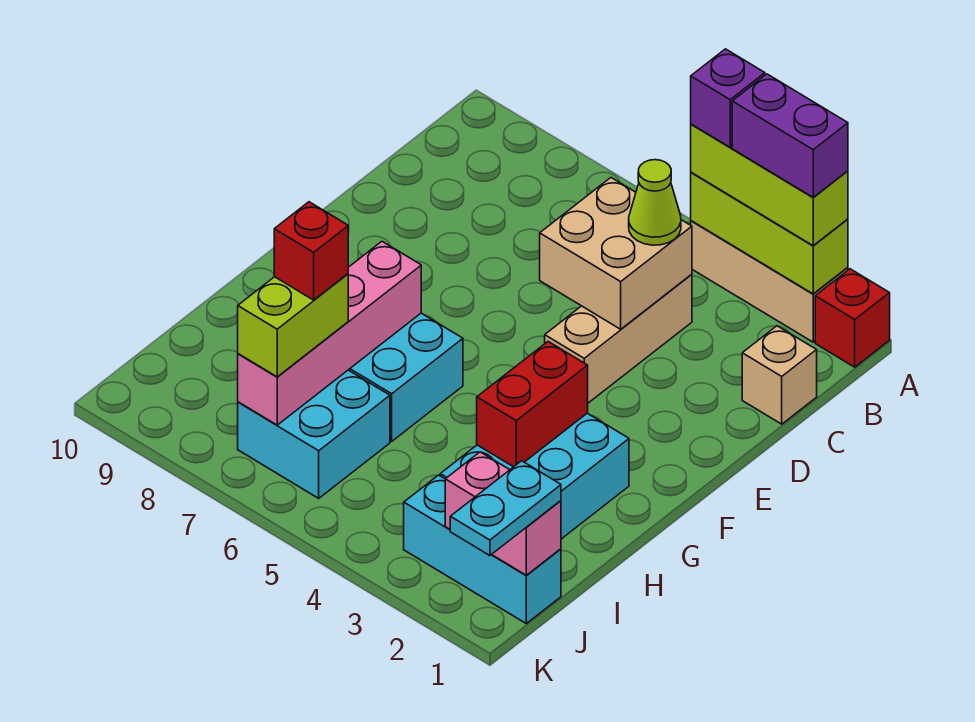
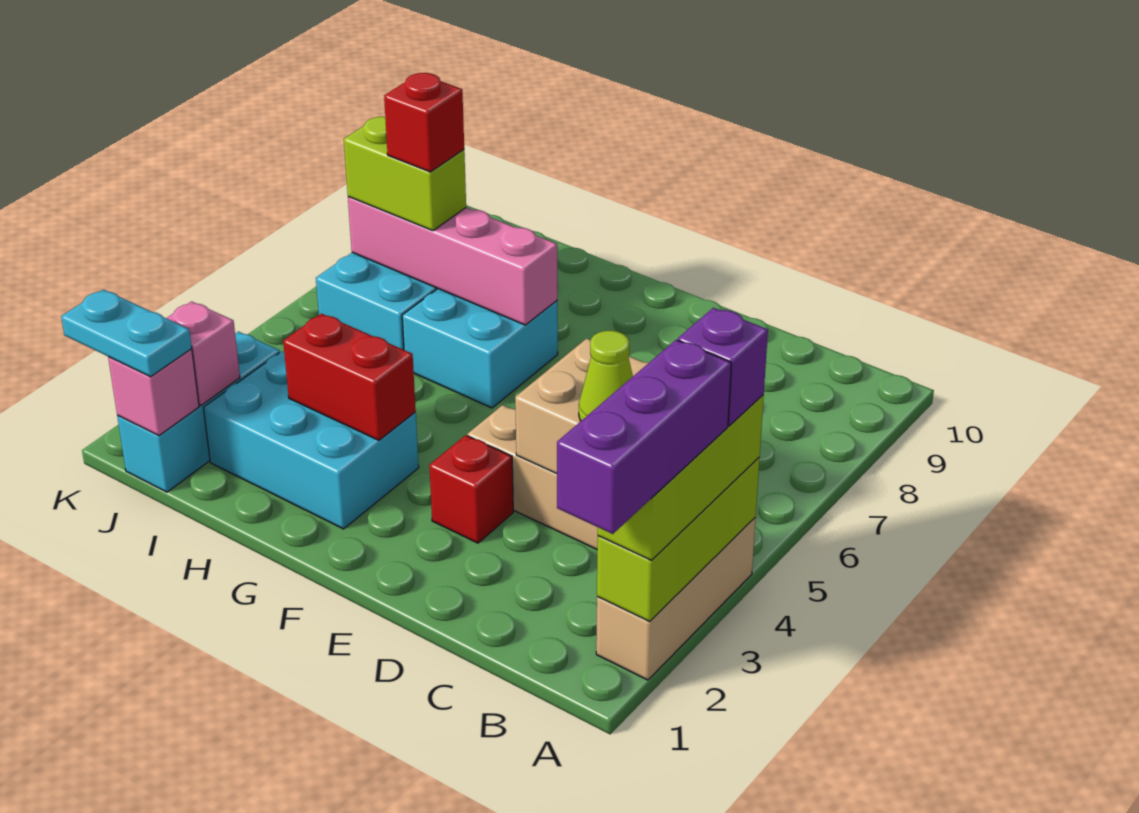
red 1x1 brick [815,269,890,367] -> red 1x1 brick moved to [429,435,513,543]
purple 1x2 brick [732,74,848,197] -> purple 1x3 brick [557,340,731,534]
tan 1x1 brick [742,326,817,424] -> none

